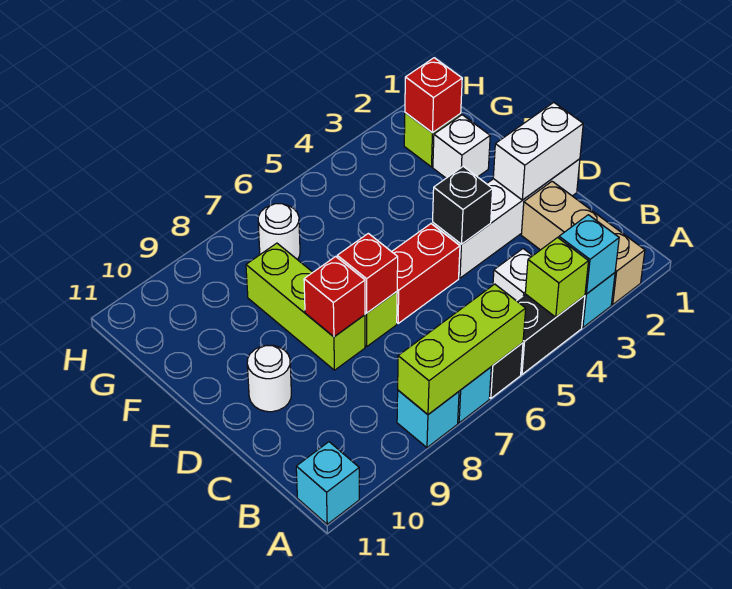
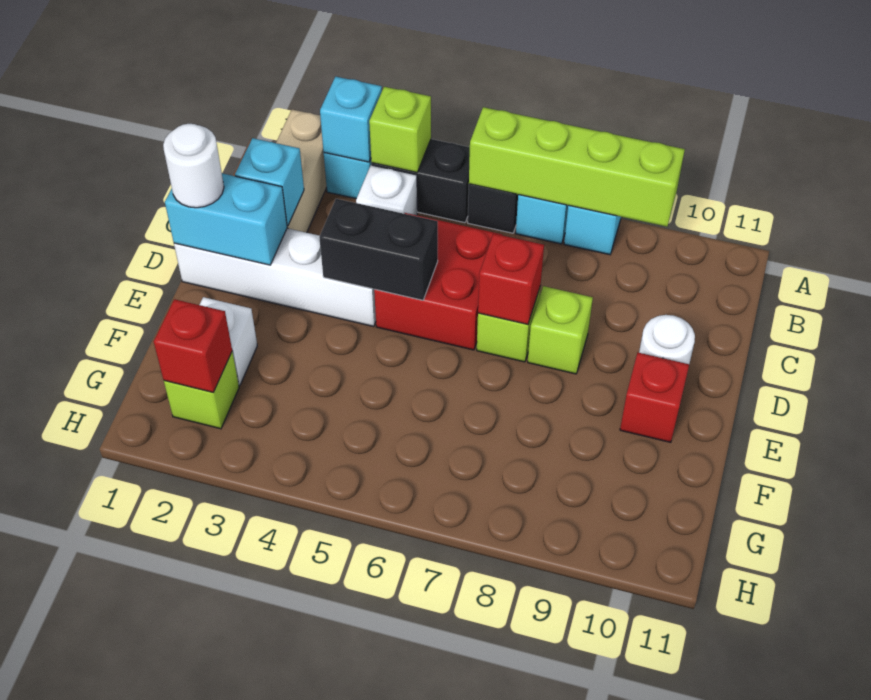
lime 1x3 brick [398,284,526,414] -> lime 1x4 brick [469,107,685,227]
cyan 1x1 brick [296,442,359,524] -> cyan 1x1 brick moved to [235,138,304,226]
white 1x2 brick [493,102,583,200] -> cyan 1x2 brick [165,173,287,265]
black 1x1 brick [433,166,493,244] -> black 1x2 brick [319,199,438,300]
red 1x2 brick [392,224,460,323] -> red 2x2 brick [374,213,502,350]
lime 1x3 brick [246,243,365,370] -> lime 1x1 brick [528,286,593,374]
red 1x1 brick [304,256,365,337] -> red 1x1 brick moved to [620,353,689,442]
white 1x1 round brick [258,204,300,260] -> white 1x1 round brick moved to [163,124,224,208]

